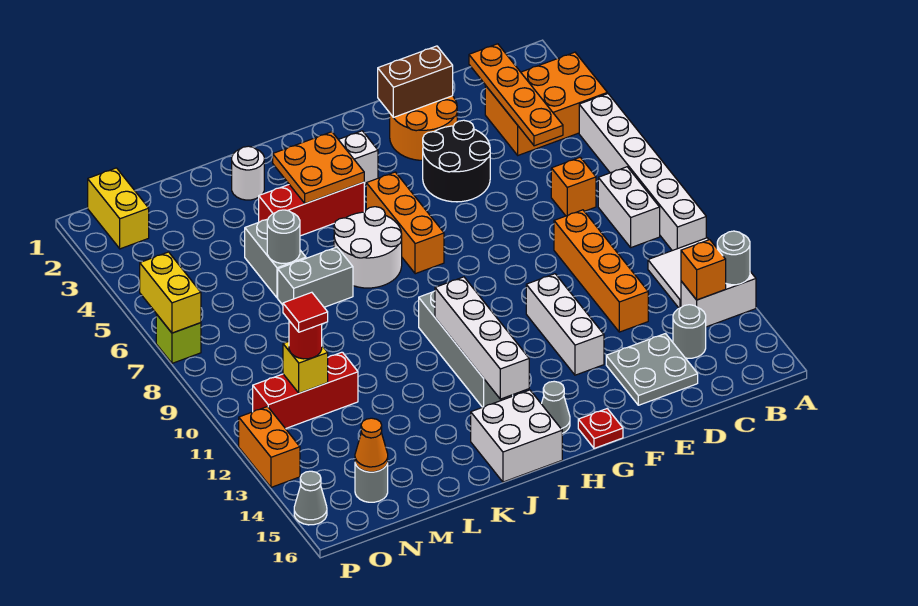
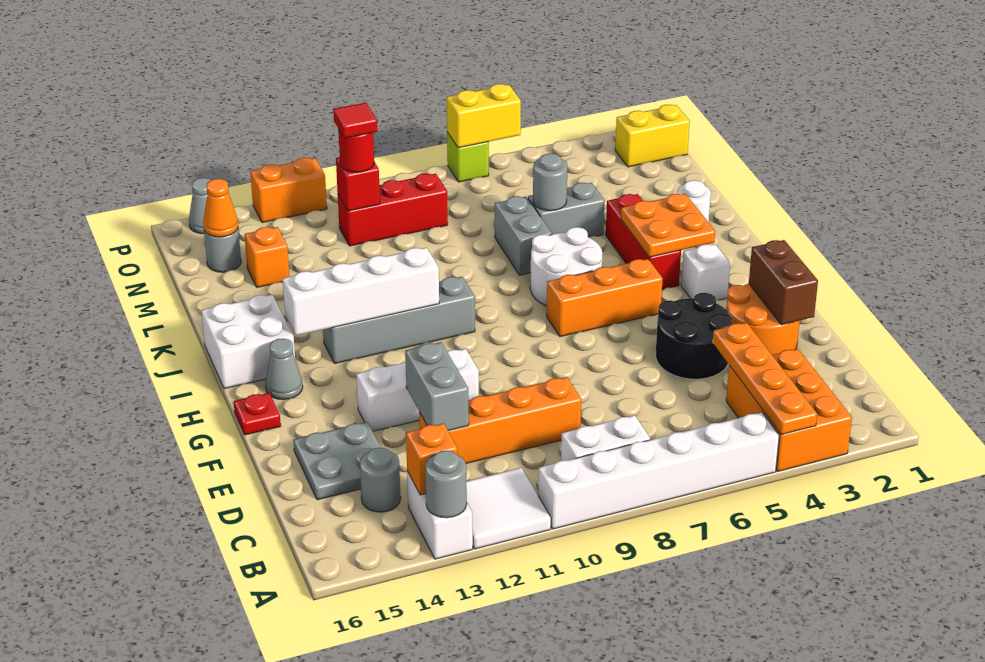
orange 1x4 plate [469,44,563,146] -> orange 1x4 plate turned to [713,323,817,435]
orange 1x1 brick [551,157,596,216] -> orange 1x1 brick moved to [245,227,290,287]
none -> grey 1x2 brick [405,342,469,431]
red 1x3 brick [253,352,358,429] -> red 1x3 brick turned to [338,173,448,246]
yellow 1x1 brick [283,342,328,393] -> red 1x1 brick [336,157,380,211]

